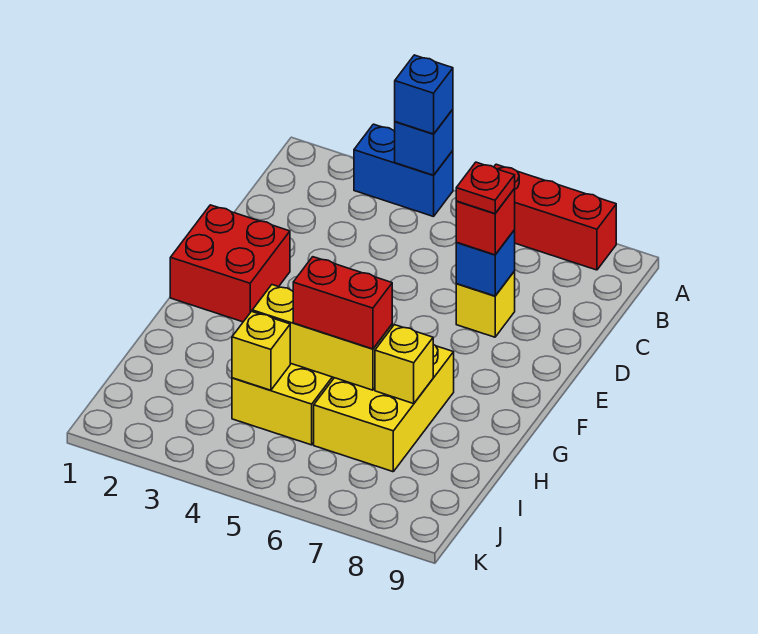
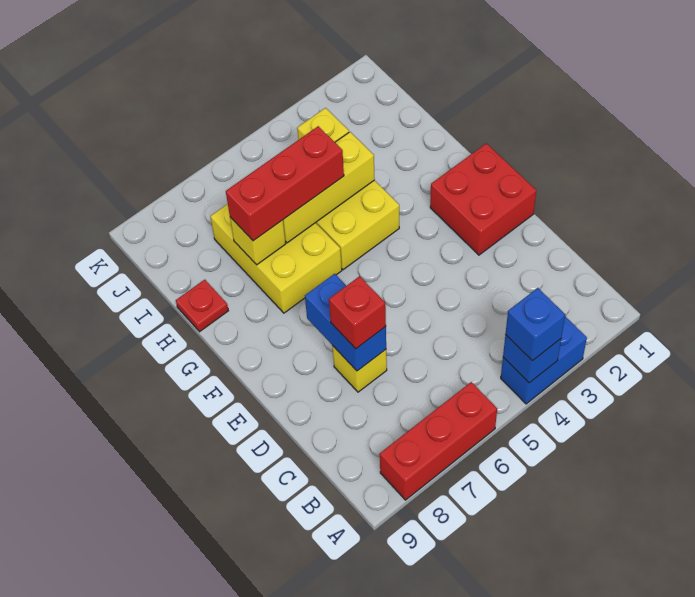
blue 1x1 brick [456,230,515,296] -> blue 1x2 brick [305,274,386,371]
red 1x1 plate [456,162,515,213] -> red 1x1 plate moved to [176,280,228,332]
red 1x2 brick [293,257,392,349] -> red 1x3 brick [226,126,344,241]

